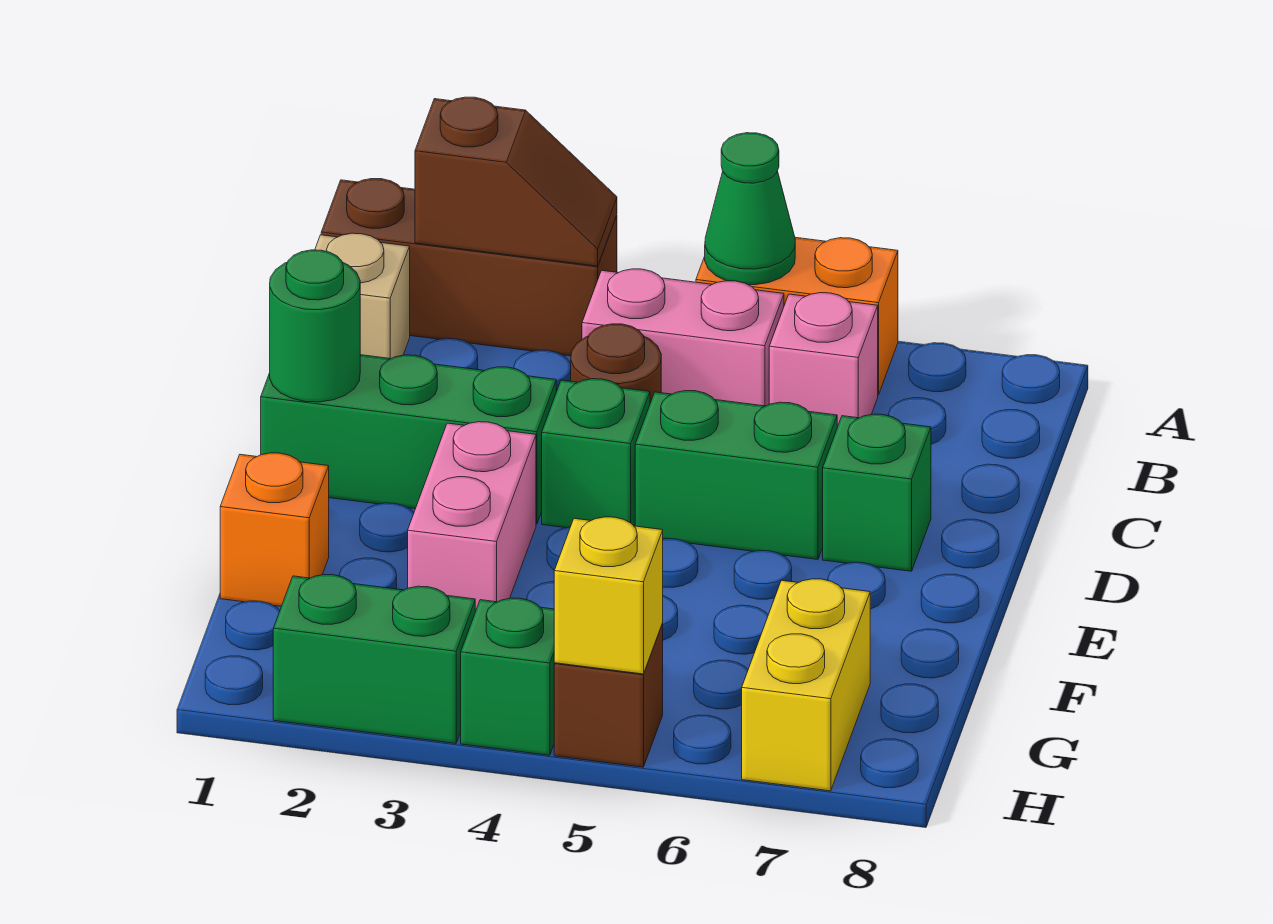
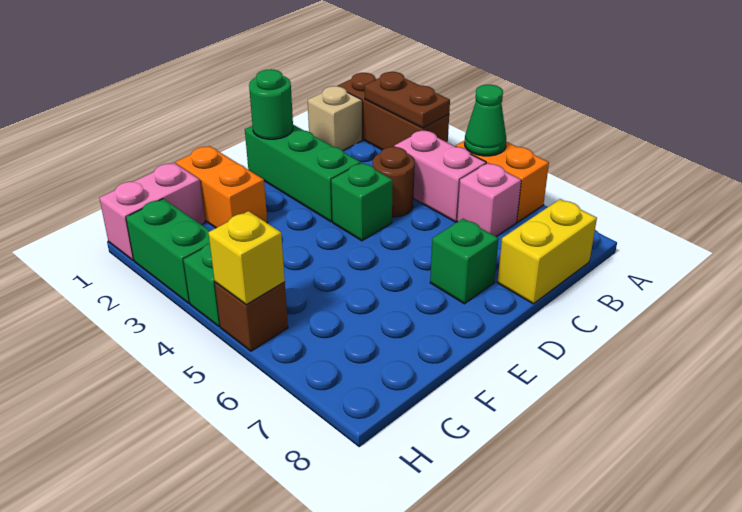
brown 1x2 slope [415,97,617,266] -> brown 1x2 plate [365,72,450,128]
green 1x2 brick [635,391,837,560] -> none
pink 1x2 brick [408,422,536,612] -> pink 1x2 brick moved to [99,163,205,260]
orange 1x1 brick [220,453,329,606] -> orange 1x2 brick [176,146,267,228]
yellow 1x2 brick [742,579,870,791] -> yellow 1x2 brick moved to [497,199,597,304]

